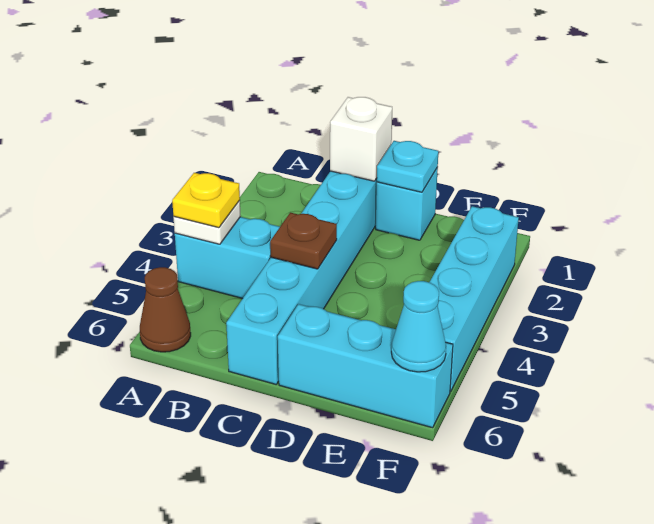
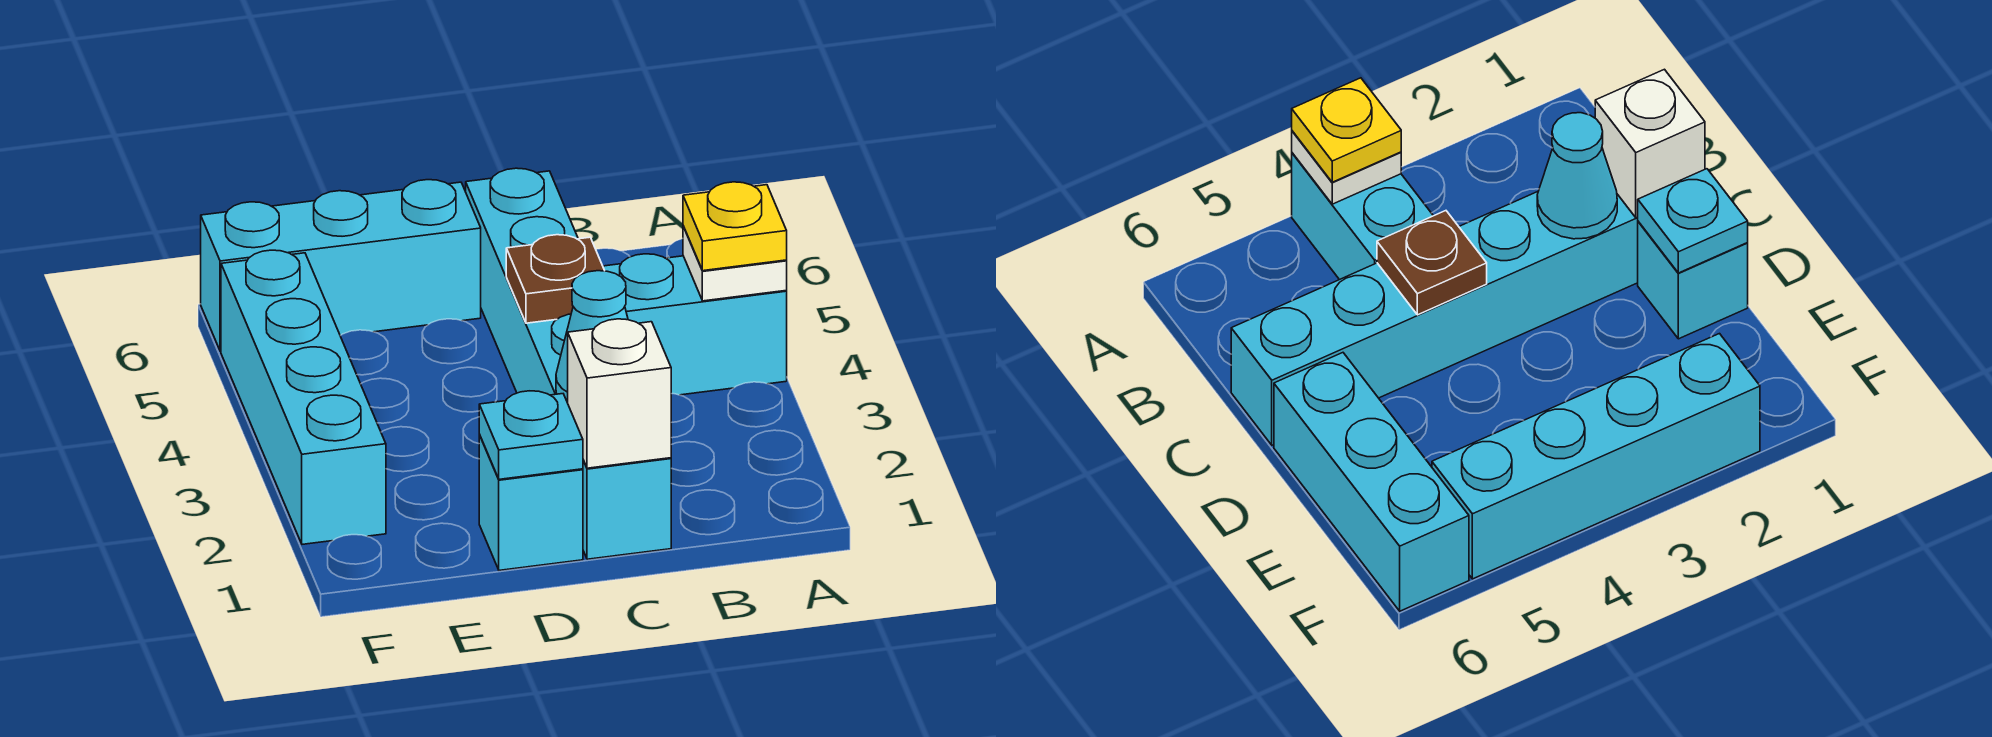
brown 1x1 cone [140,267,191,352] -> none
cyan 1x1 cone [391,281,446,372] -> cyan 1x1 cone moved to [556,271,628,403]

